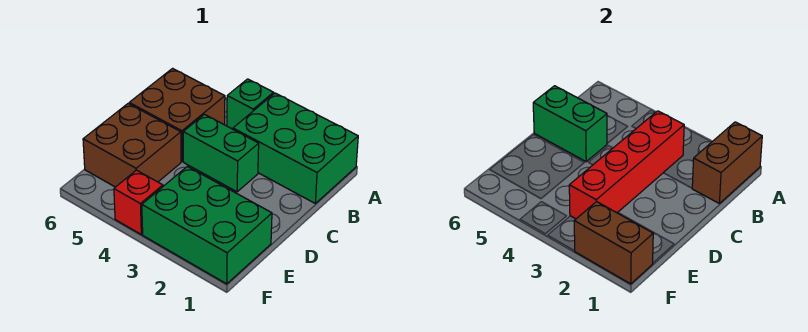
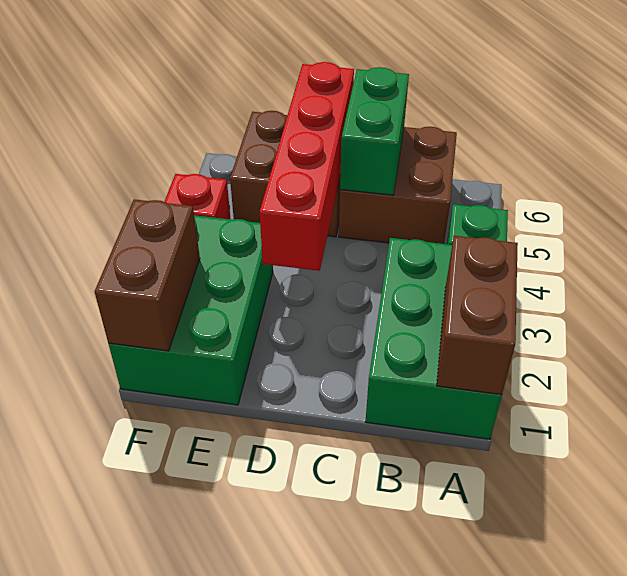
brown 1x2 brick [692,122,762,203] -> brown 1x2 brick turned to [437,236,518,395]
red 1x4 brick [569,111,684,219] -> red 1x4 brick turned to [260,62,354,271]
green 1x2 brick [183,114,259,192] -> none

